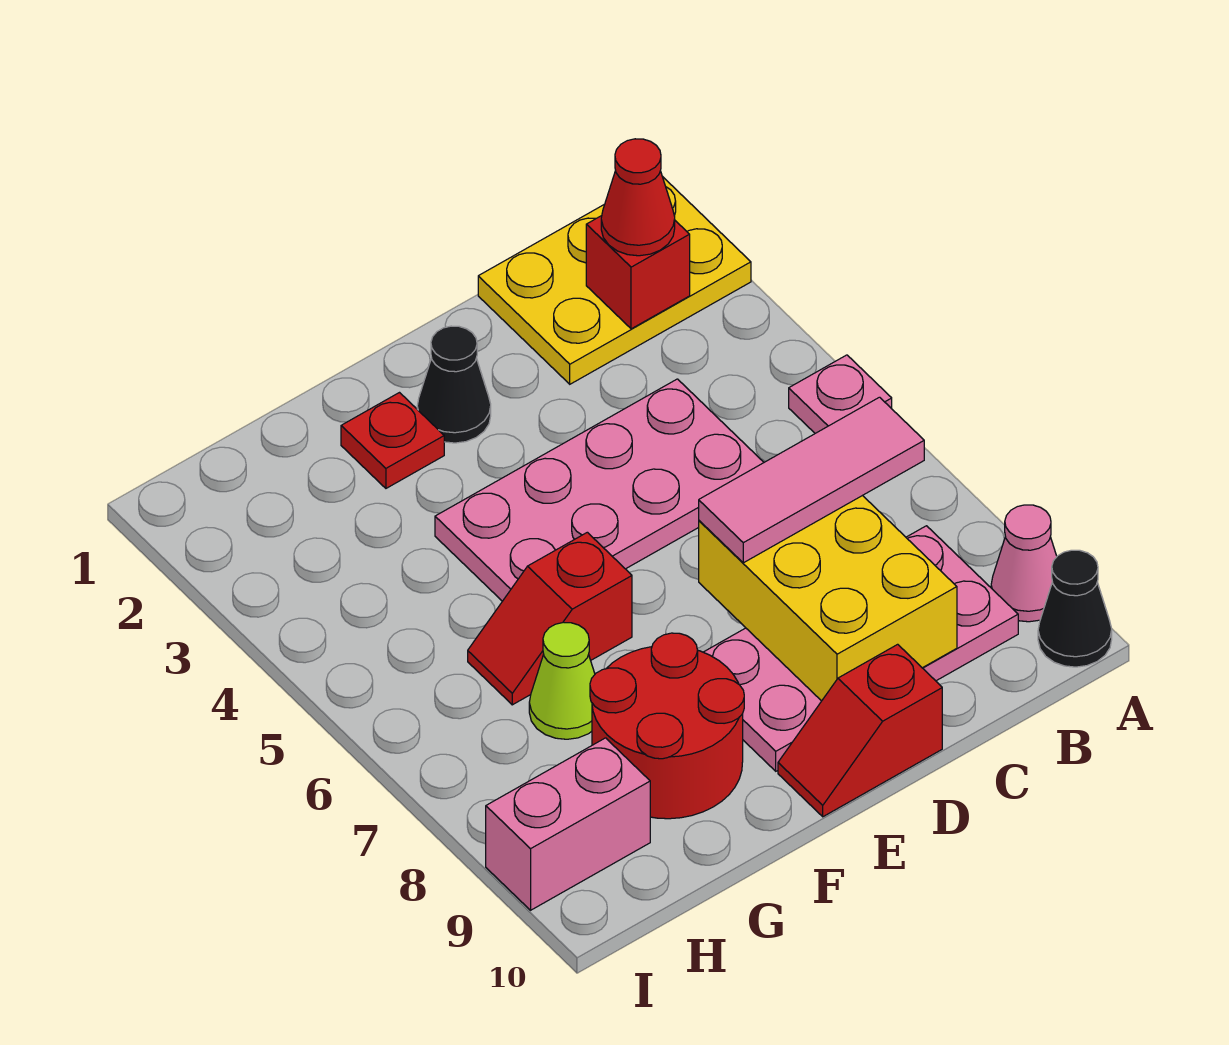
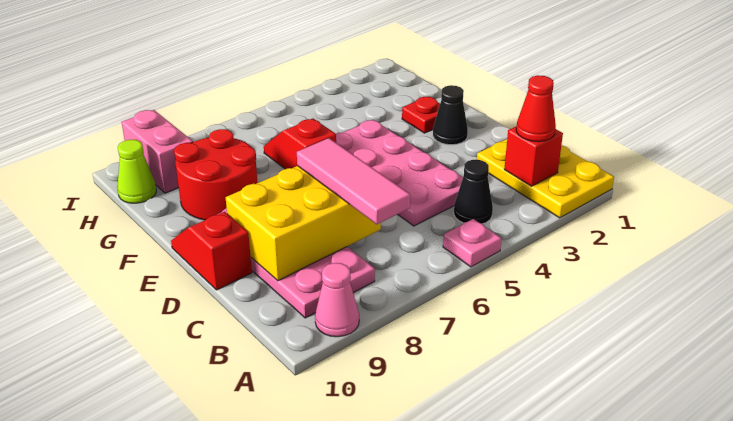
black 1x1 cone [1038,550,1112,667] -> black 1x1 cone moved to [454,160,493,224]
lime 1x1 cone [529,622,595,739] -> lime 1x1 cone moved to [117,140,156,203]

